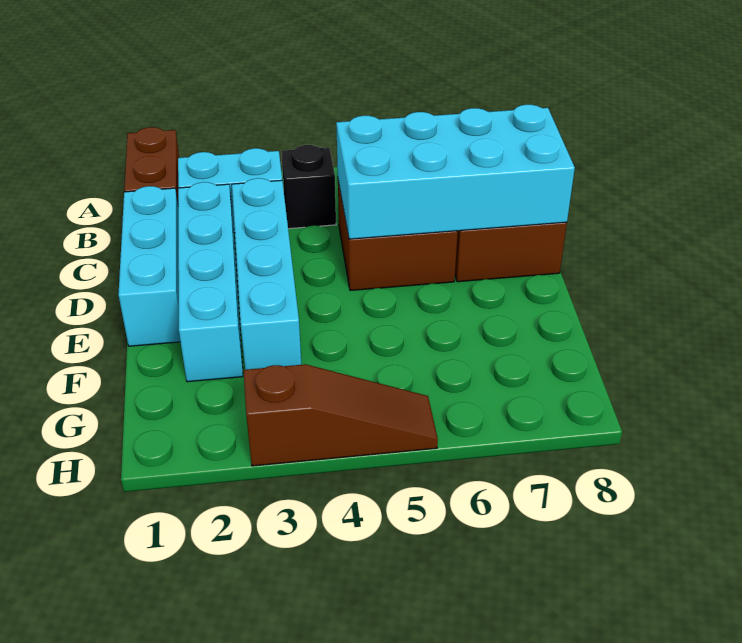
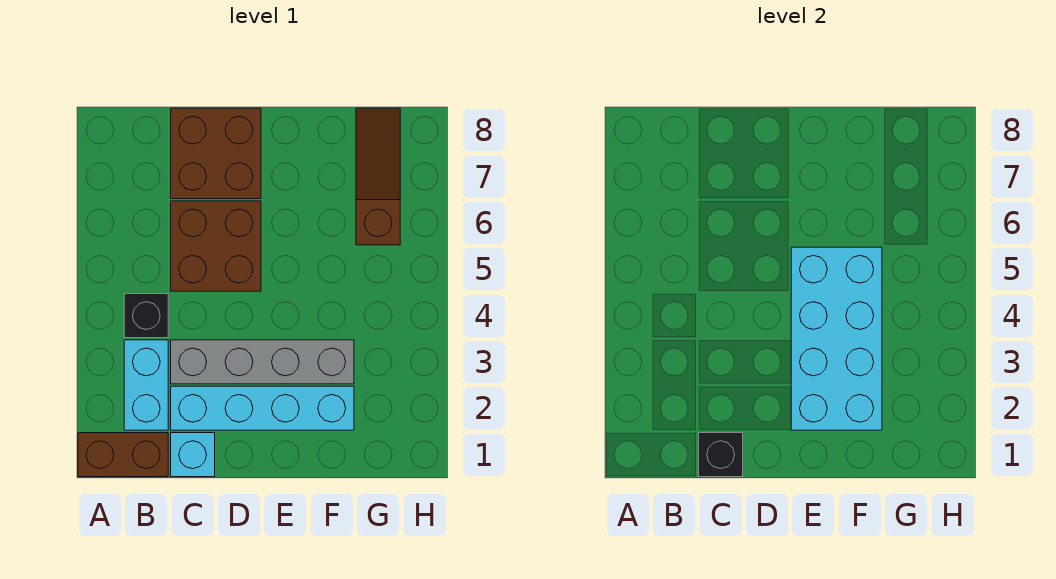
cyan 1x3 brick [118,186,180,346] -> cyan 1x1 brick [171,433,215,477]
none -> black 1x1 brick [699,433,743,477]
cyan 1x4 brick [232,178,301,370] -> grey 1x4 brick [171,340,354,384]
cyan 2x4 brick [336,105,575,239] -> cyan 2x4 brick moved to [791,247,882,430]
brown 1x3 slope [243,364,438,466] -> brown 1x3 slope moved to [356,108,400,245]

